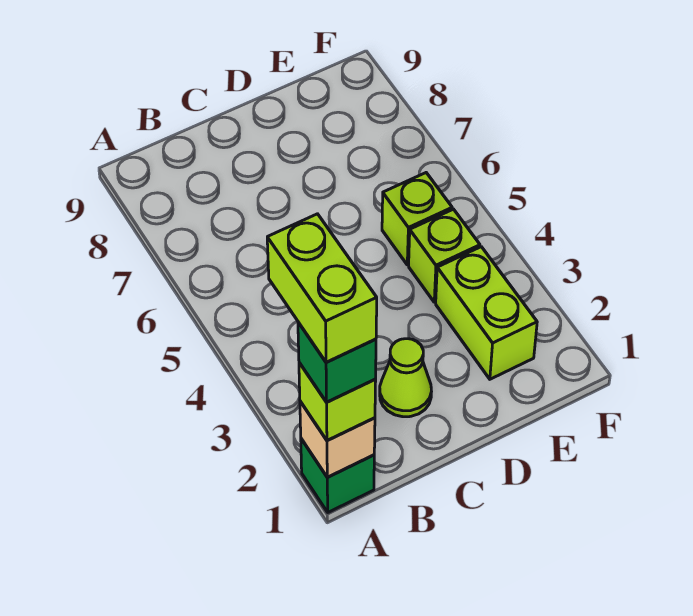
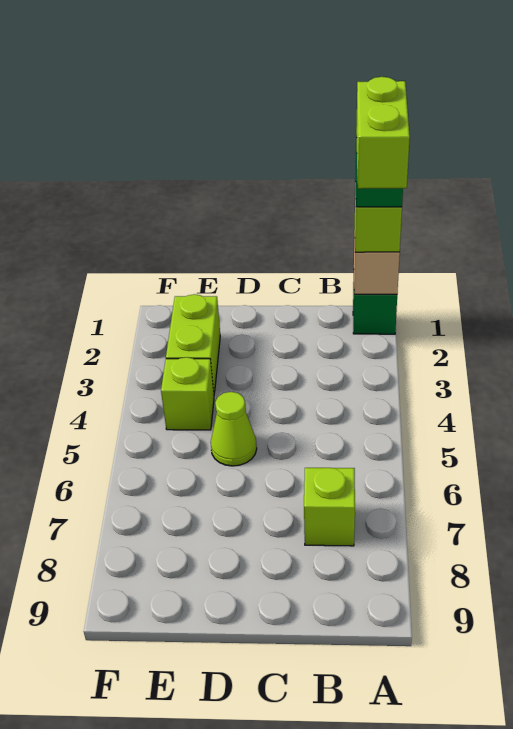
lime 1x1 cone [380,339,432,417] -> lime 1x1 cone moved to [211,392,257,466]
lime 1x1 brick [382,173,452,265] -> lime 1x1 brick moved to [304,468,355,546]

